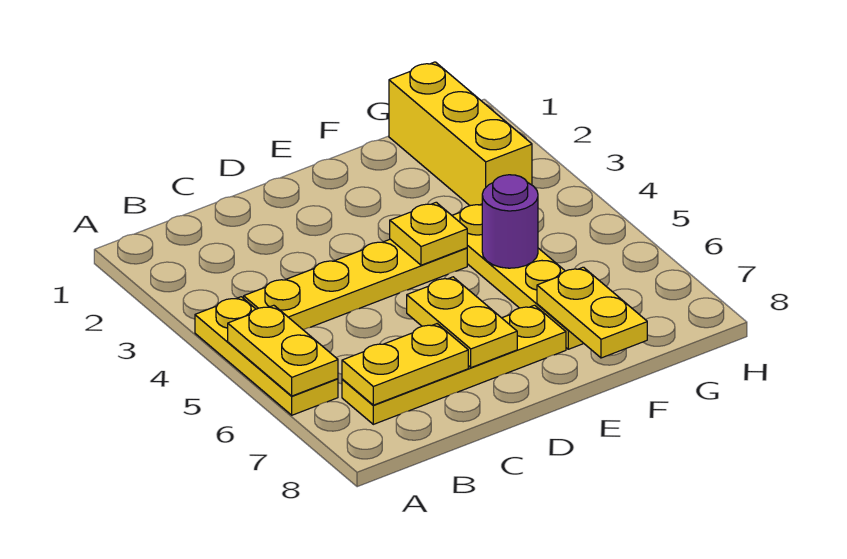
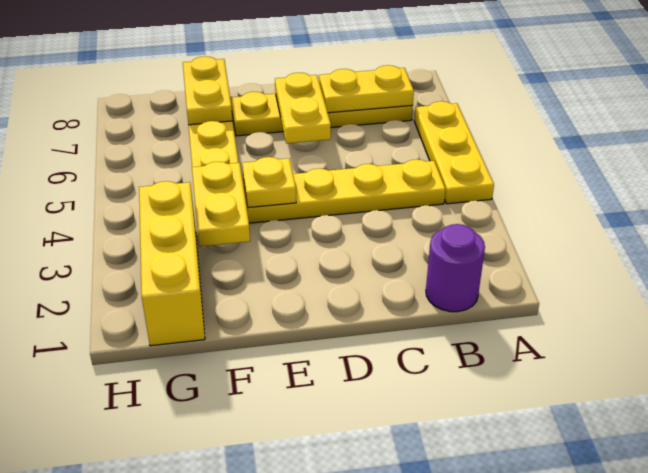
yellow 1x2 plate [228,305,338,396] -> yellow 1x2 plate moved to [192,162,250,246]
purple 1x1 round brick [482,175,538,268] -> purple 1x1 round brick moved to [426,224,485,312]

